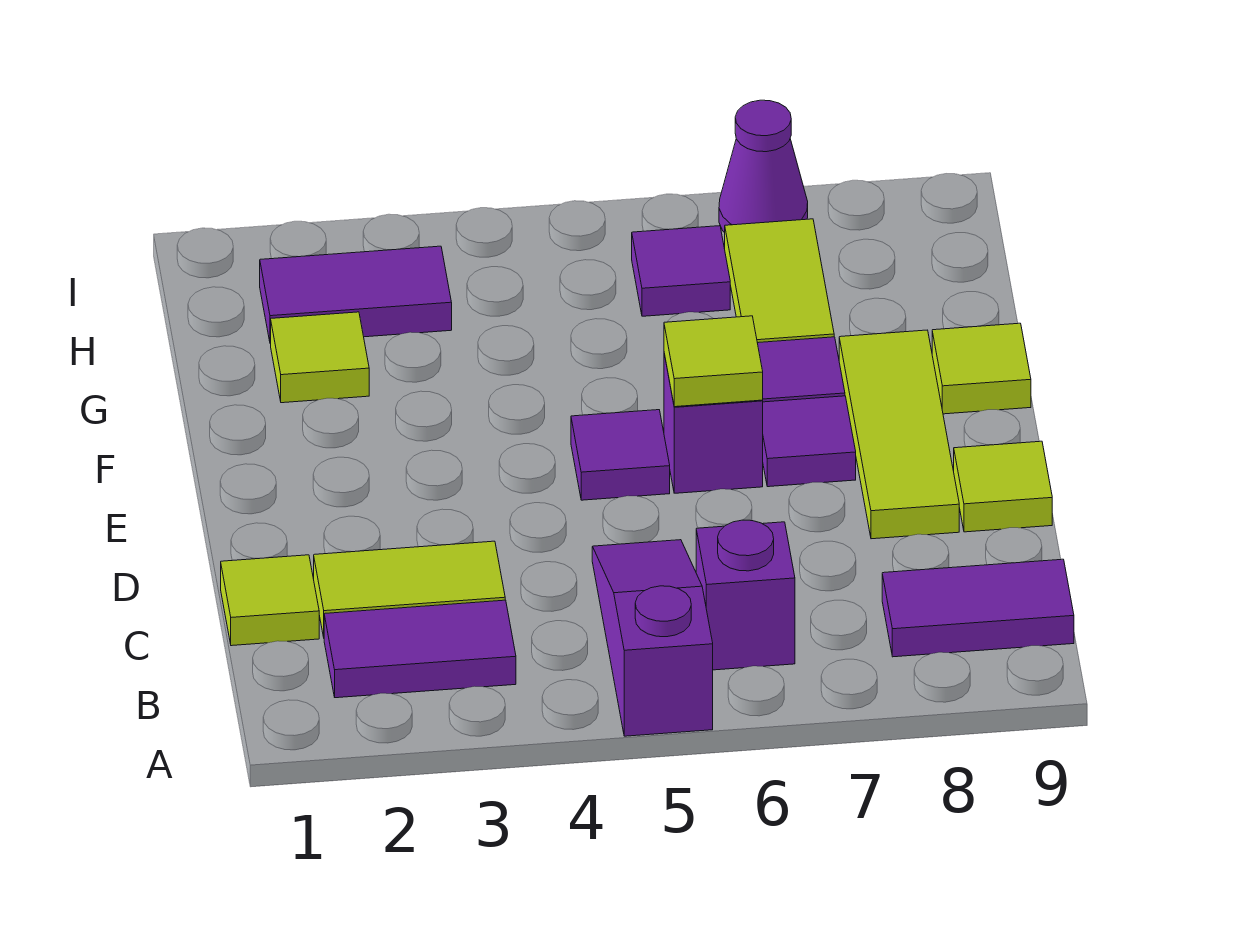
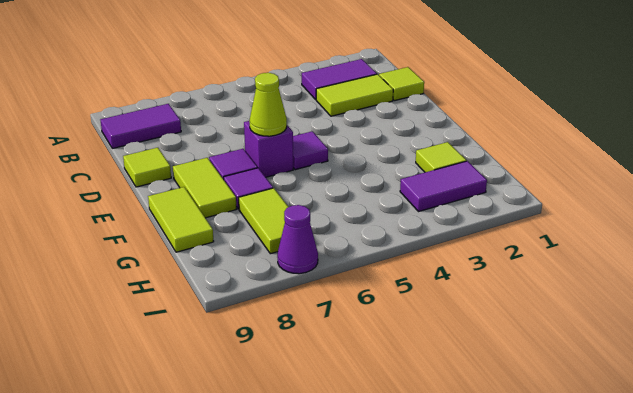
purple 1x3 slope [592,540,713,736] -> none
purple 1x1 brick [696,520,795,670] -> none
lime 1x3 tile [839,330,959,539] -> lime 1x2 tile [173,158,236,218]
lime 1x1 tile [664,316,763,407] -> lime 1x1 cone [249,73,287,136]
lime 1x1 tile [932,323,1031,414] -> lime 1x2 tile [148,187,214,252]
purple 1x1 tile [632,226,730,316] -> none

